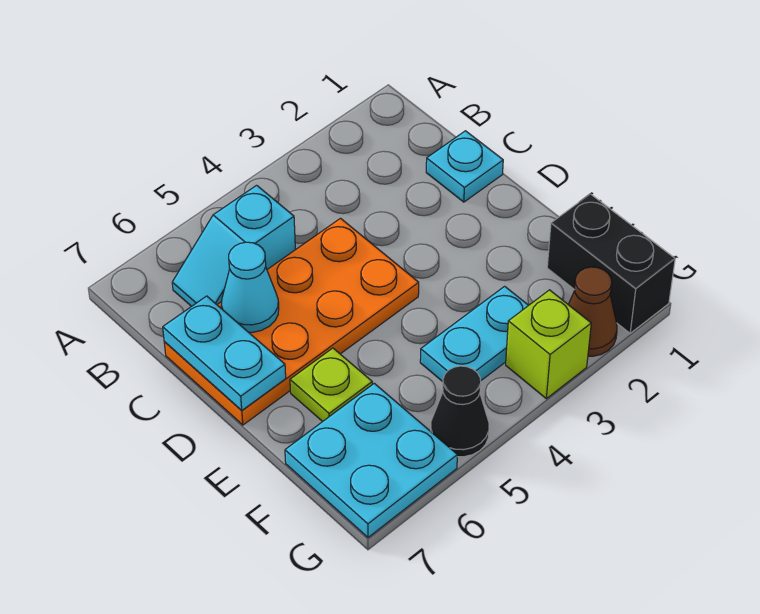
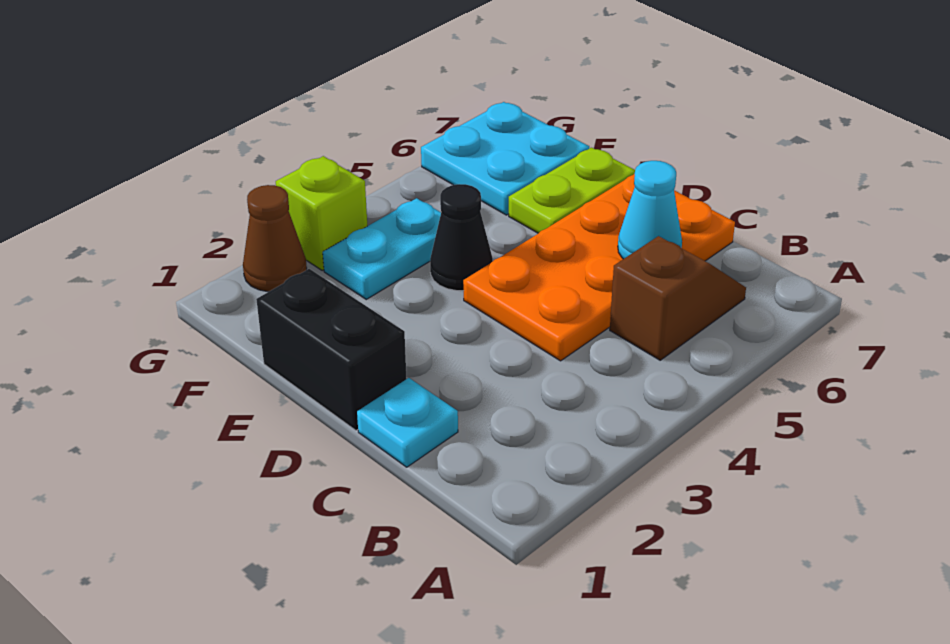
cyan 1x2 slope [172,185,295,306] -> brown 1x2 slope [610,236,746,360]
cyan 1x2 plate [163,296,286,410] -> none
lime 1x1 plate [290,348,372,422] -> lime 1x2 plate [509,148,635,233]
black 1x2 brick [547,194,675,333] -> black 1x2 brick moved to [256,269,406,430]
black 1x1 cone [431,366,489,457] -> black 1x1 cone moved to [430,184,493,291]

